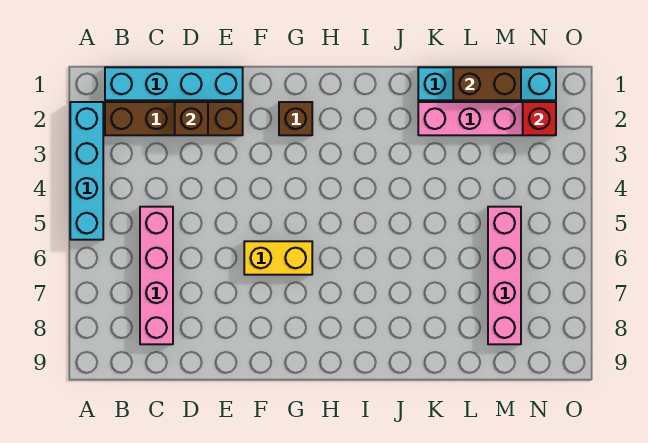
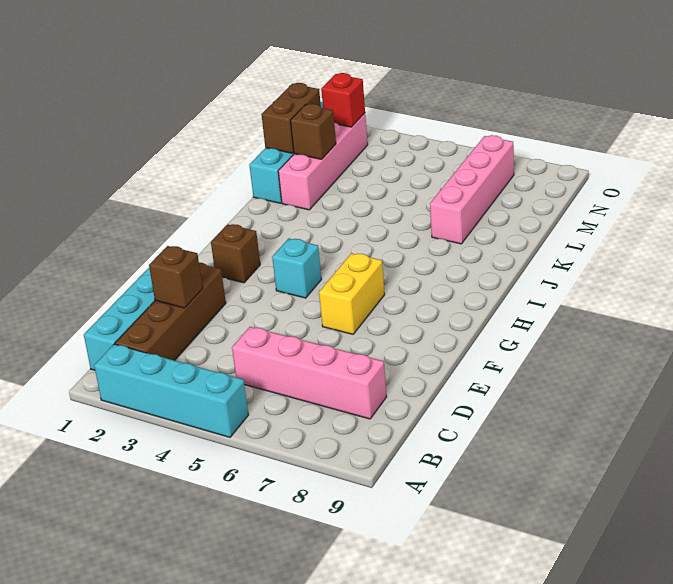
none -> cyan 1x1 brick [272,239,321,298]
none -> brown 1x1 brick [291,104,336,159]
pink 1x4 brick [488,207,521,344] -> pink 1x4 brick turned to [430,135,514,244]

